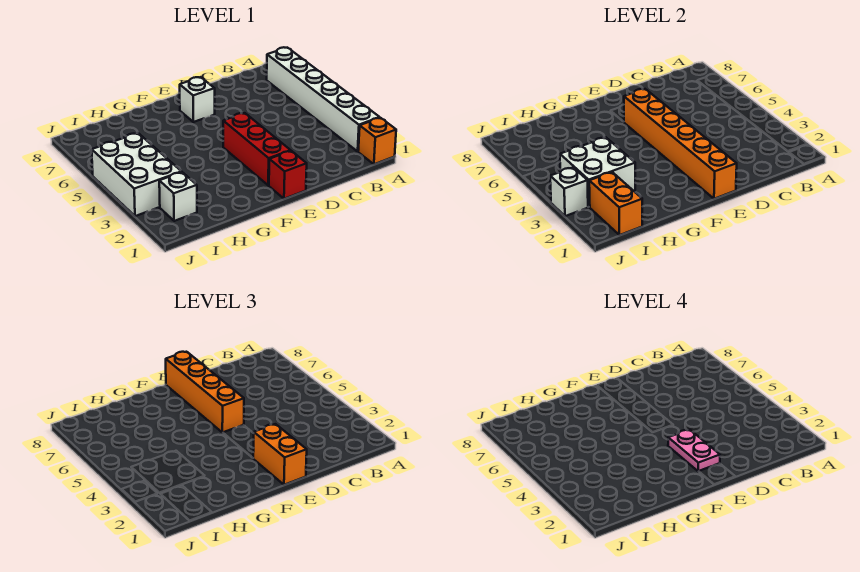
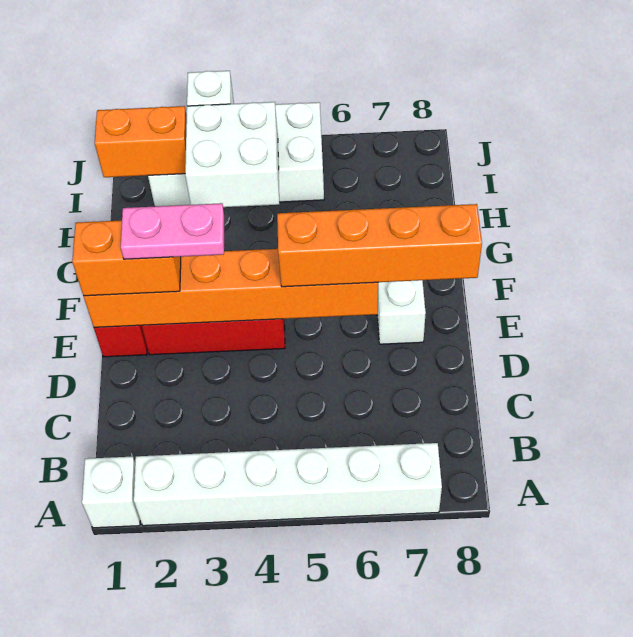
orange 1x1 brick [358,118,396,164] -> white 1x1 brick [82,457,140,528]

